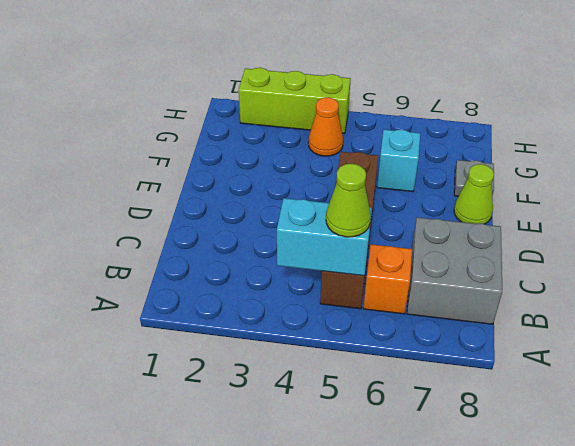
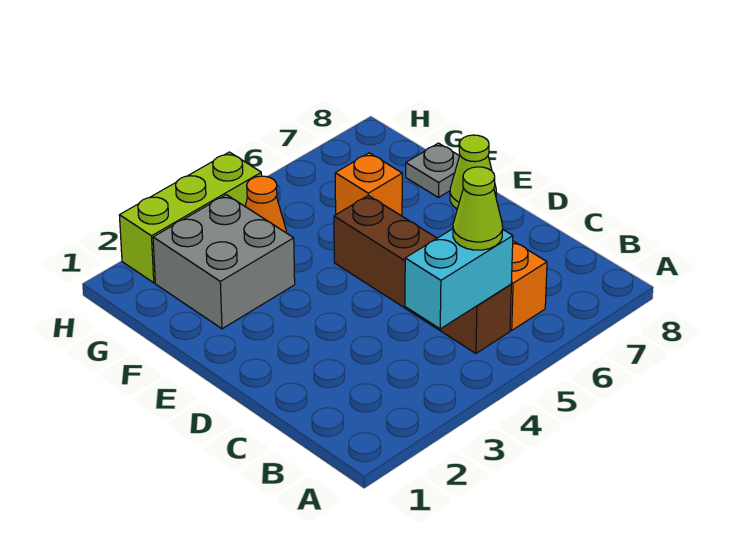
grey 2x2 brick [407,217,502,324] -> grey 2x2 brick moved to [153,195,295,329]
cyan 1x1 brick [377,130,420,192] -> orange 1x1 brick [335,153,402,216]

